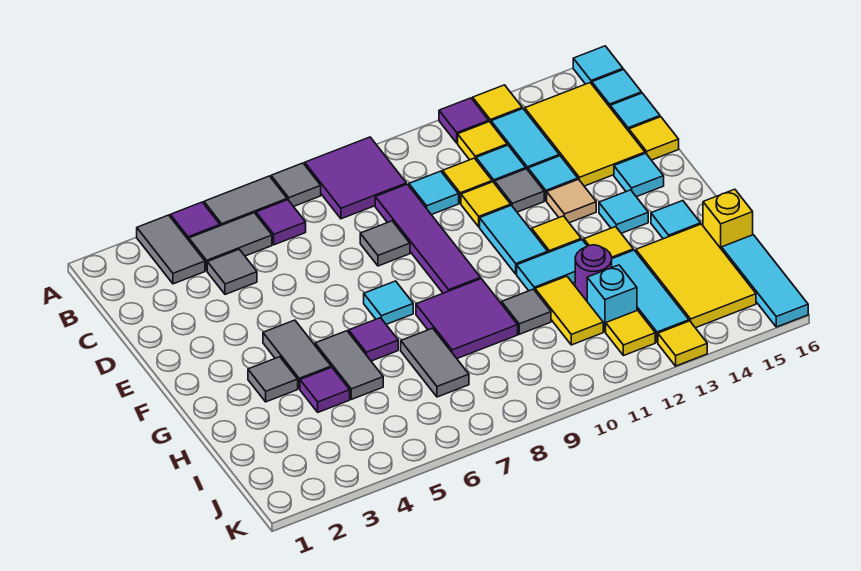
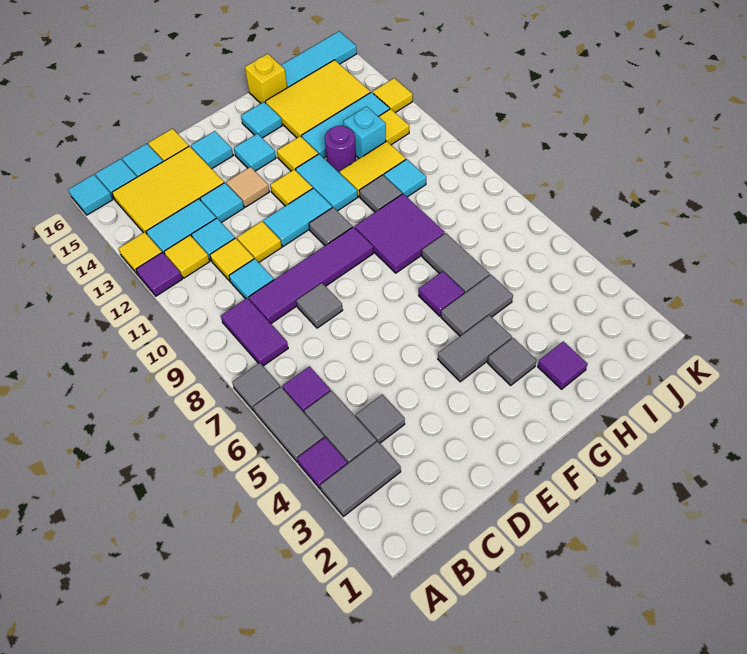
purple 2x2 tile [305,137,406,219] -> purple 1x2 tile [221,298,288,366]
grey 1x1 tile [495,169,544,212] -> grey 1x1 tile moved to [309,207,352,246]
cyan 1x1 tile [364,281,413,324] -> cyan 1x1 tile moved to [384,159,426,197]
purple 1x1 tile [300,367,350,412] -> purple 1x1 tile moved to [538,341,588,389]
grey 1x2 tile [401,328,469,397] -> grey 1x2 tile turned to [422,233,490,293]

